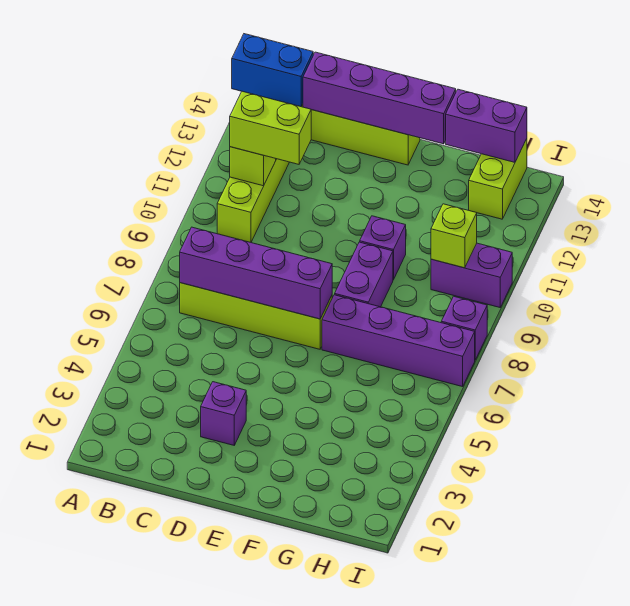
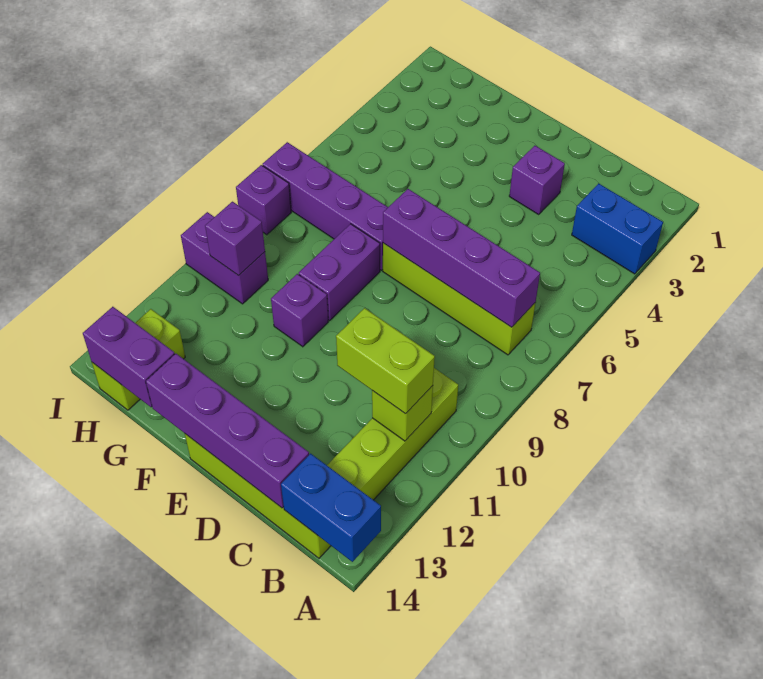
none -> blue 1x2 brick [572,183,663,274]
lime 1x1 brick [431,204,477,268] -> purple 1x1 brick [205,202,265,276]

